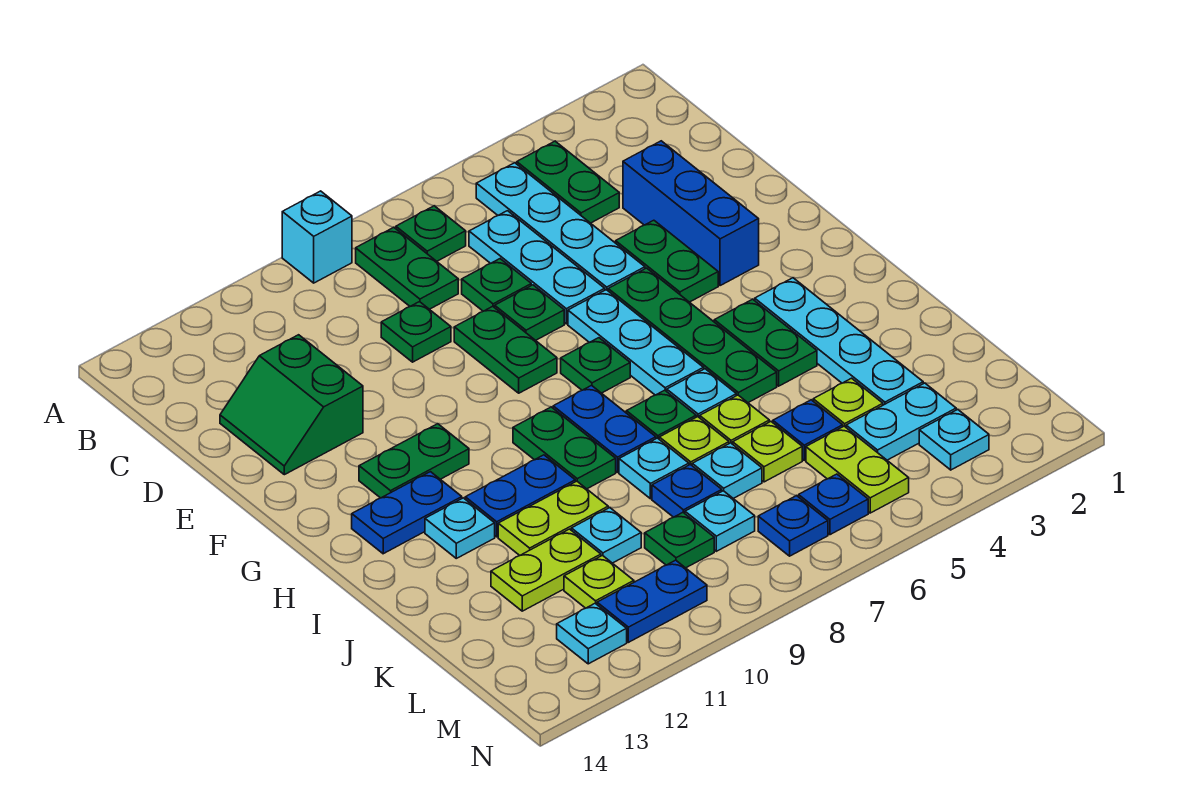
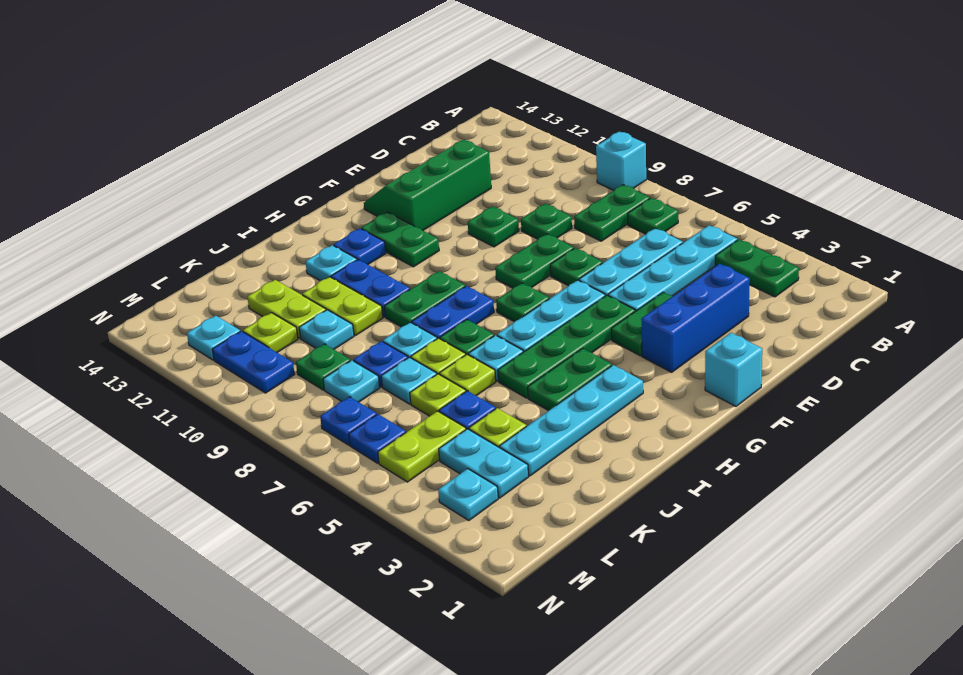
green 1x2 plate [517,141,619,223] -> green 1x2 plate turned to [715,240,799,297]
green 1x1 plate [462,259,531,311] -> green 1x1 plate moved to [468,206,519,247]
green 2x2 slope [220,335,363,475] -> green 2x3 slope [364,140,491,231]
none -> cyan 1x1 brick [705,333,762,406]
blue 1x2 plate [352,472,462,554] -> blue 1x1 plate [334,229,386,264]

